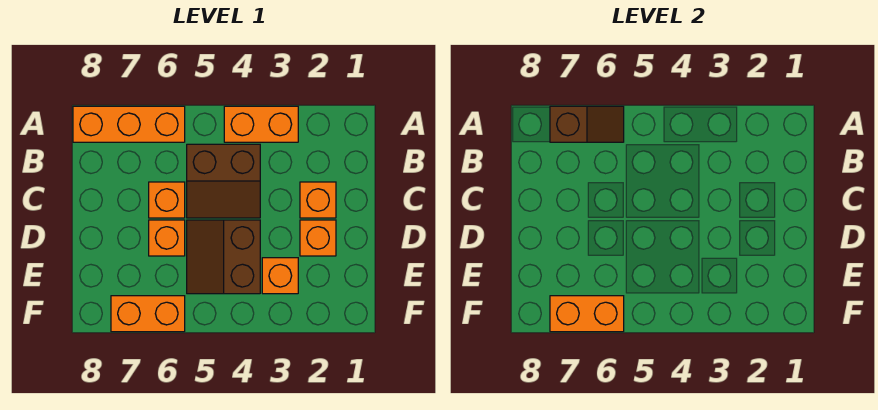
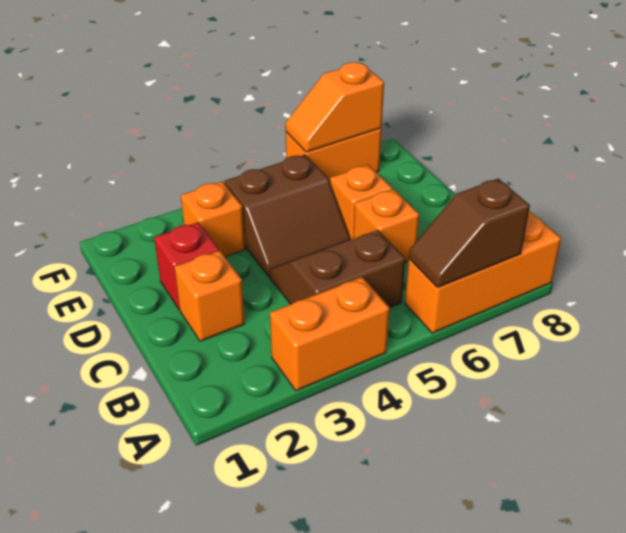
orange 1x1 brick [300,220,336,256] -> red 1x1 brick [154,222,219,310]
brown 2x2 slope [187,220,260,294] -> brown 2x2 slope turned to [224,155,350,276]
orange 1x2 brick [550,296,624,332] -> orange 1x2 slope [285,62,384,152]

